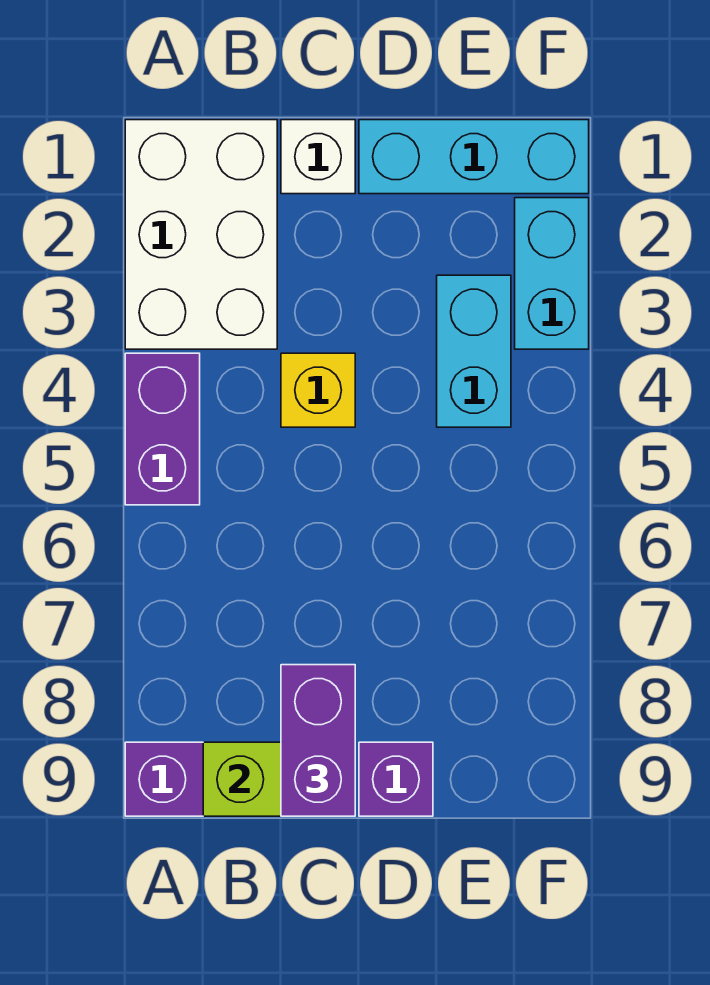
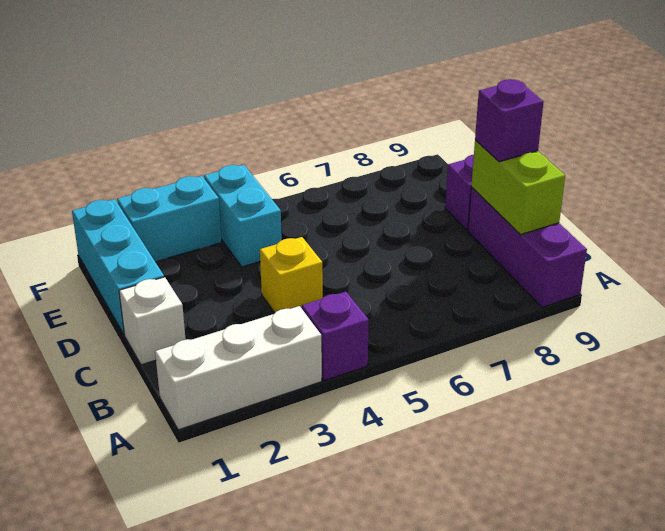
white 2x3 brick [125,120,277,349] -> white 1x3 brick [155,306,322,430]
purple 1x2 brick [125,353,200,505] -> purple 1x1 brick [302,292,369,381]
purple 1x2 brick [281,665,355,816] -> purple 1x1 brick [475,79,544,162]
cyan 1x2 brick [437,275,511,427] -> cyan 1x2 brick turned to [204,165,282,267]

